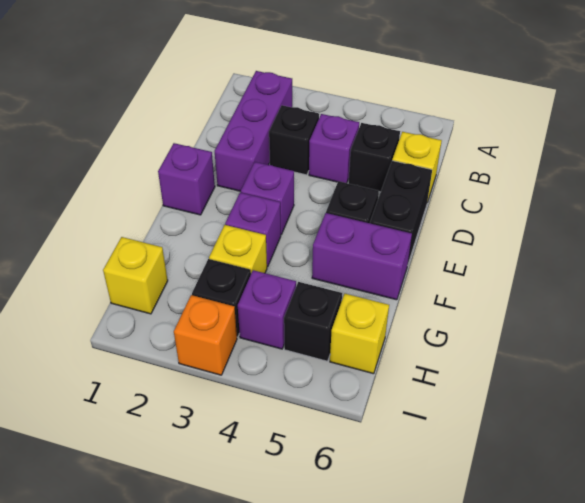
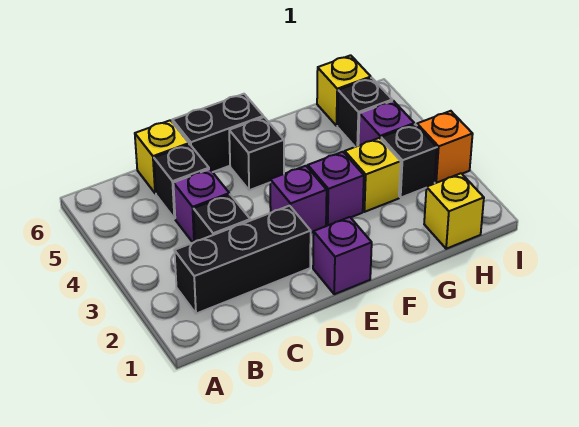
purple 1x3 brick [215,71,292,191] -> black 1x3 brick [174,206,311,314]
purple 1x2 brick [312,213,412,300] -> none

